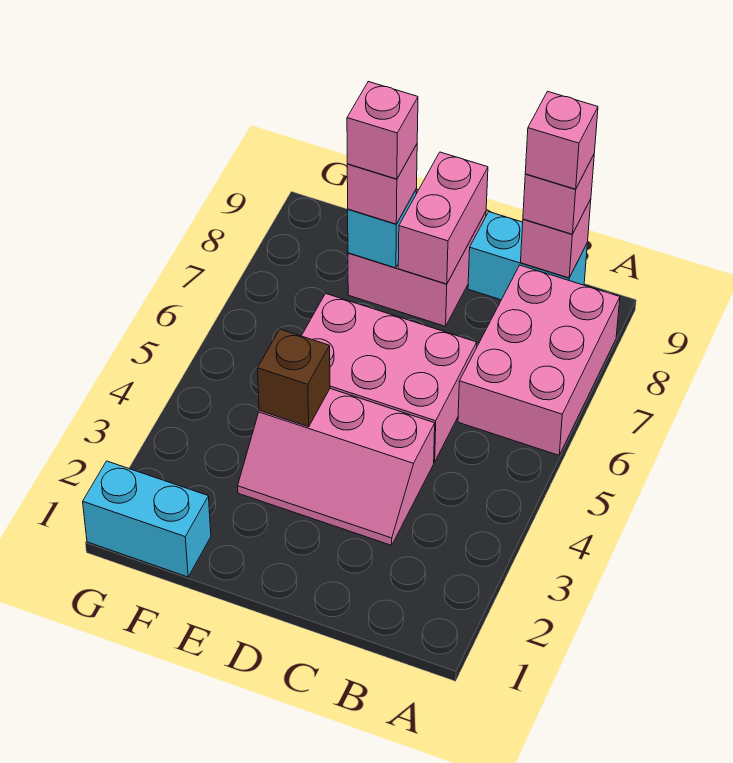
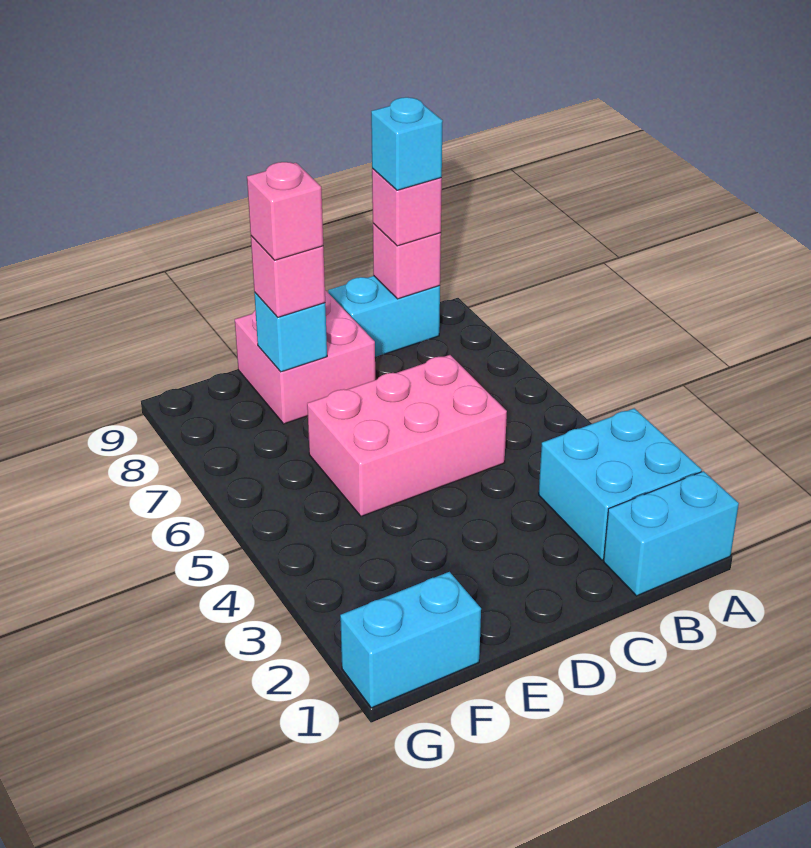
none -> cyan 1x2 brick [603,471,739,596]
none -> cyan 2x2 brick [539,408,702,560]
pink 2x3 brick [458,265,620,455] -> none
pink 1x1 brick [525,91,598,189] -> cyan 1x1 brick [371,97,443,190]
pink 2x3 slope [238,389,435,545] -> none
pink 1x2 brick [398,152,488,284] -> none
brown 1x1 brick [258,329,330,427] -> none

